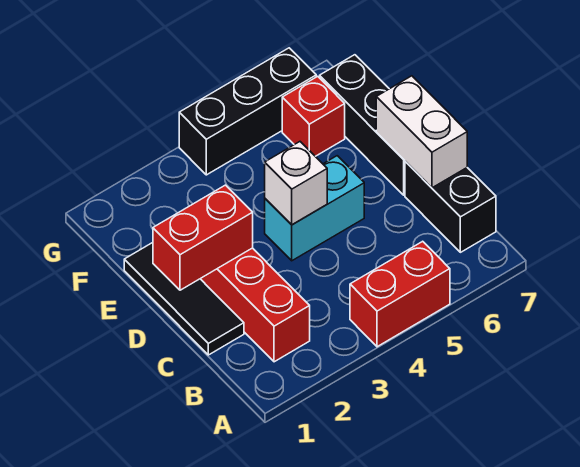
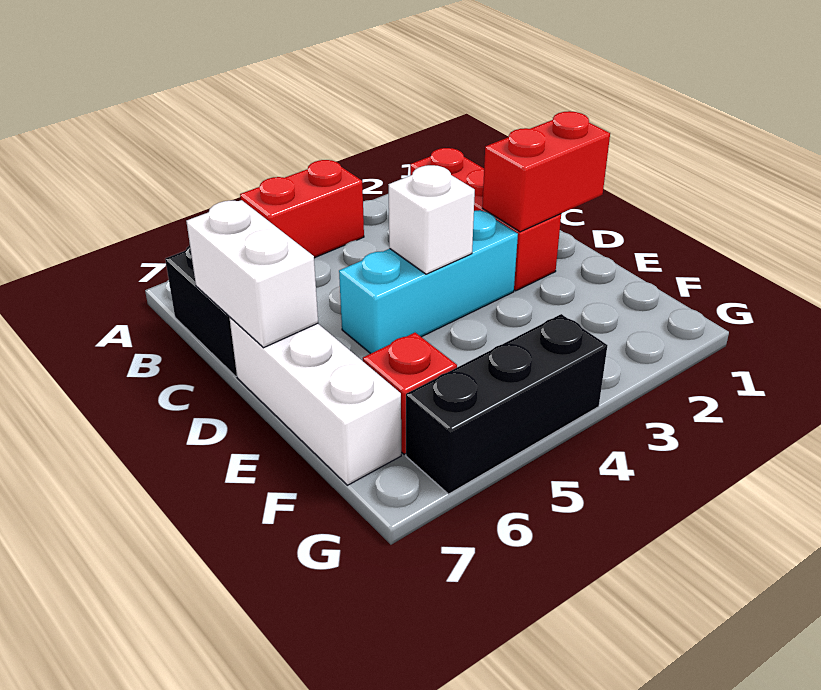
black 1x3 tile [124,243,244,355] -> none
cyan 1x2 brick [265,156,364,261] -> cyan 1x3 brick [339,210,518,354]
black 1x3 brick [320,55,405,195] -> white 1x3 brick [230,318,401,485]

